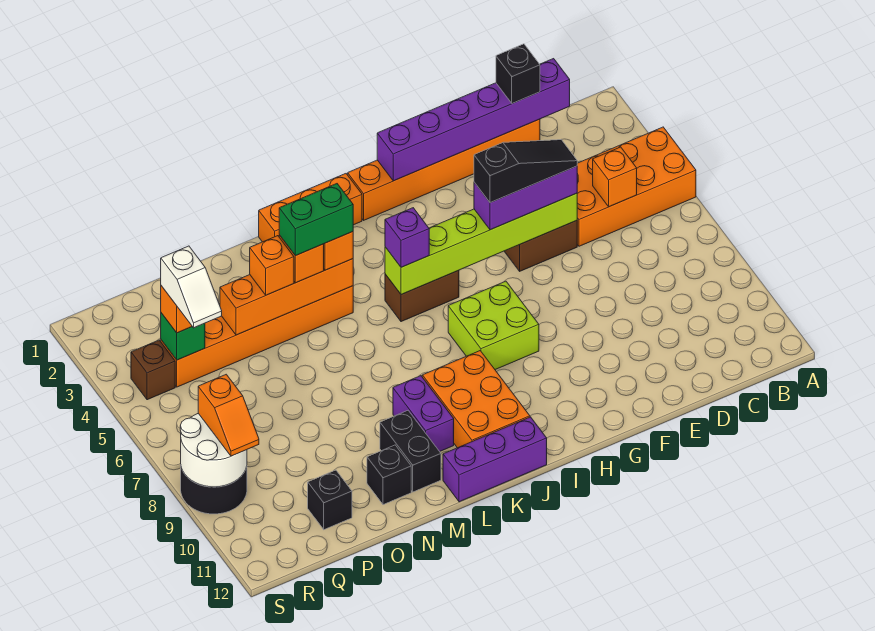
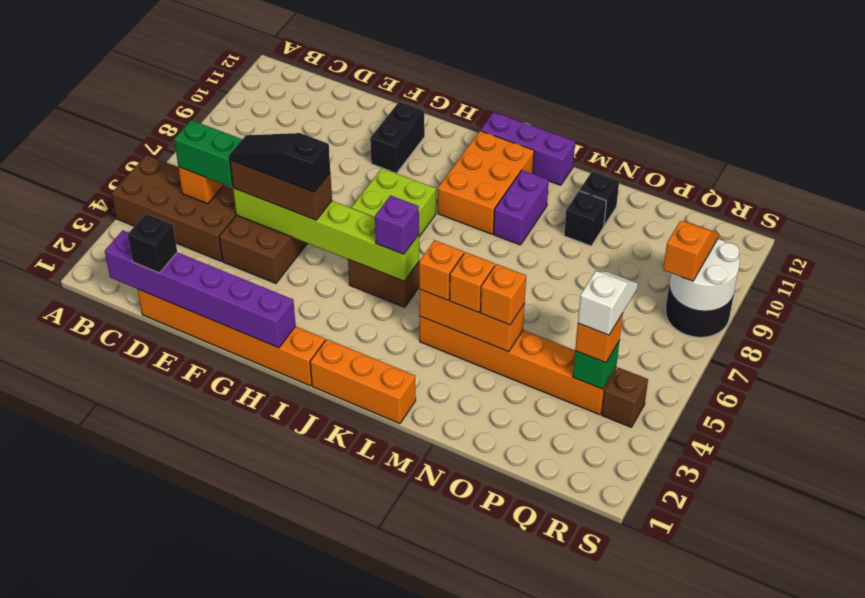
orange 2x4 brick [577,127,696,246] -> brown 2x4 brick [112,155,236,261]
purple 1x3 brick [474,166,577,230] -> brown 1x3 brick [230,160,332,220]
orange 1x4 brick [220,259,353,335] -> orange 1x3 brick [419,289,525,352]
green 1x2 brick [279,184,353,256] -> green 1x2 brick moved to [174,120,242,187]
black 1x2 brick [380,411,441,492] -> black 1x2 brick moved to [370,102,425,173]
black 1x1 brick [308,470,352,530] -> black 1x1 brick moved to [564,191,606,246]

